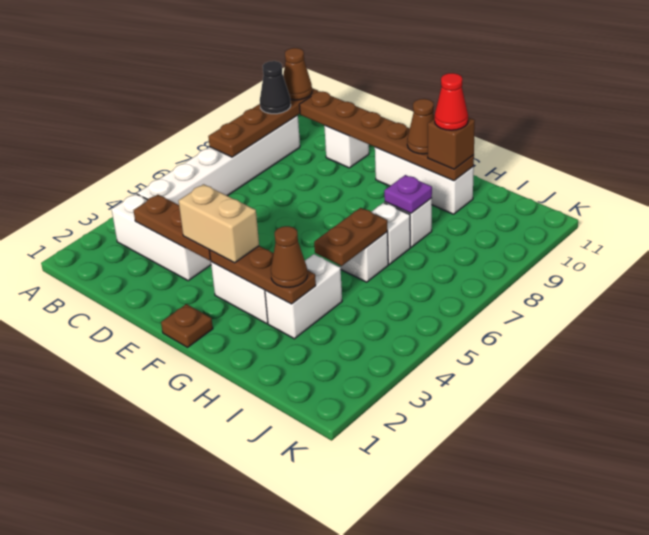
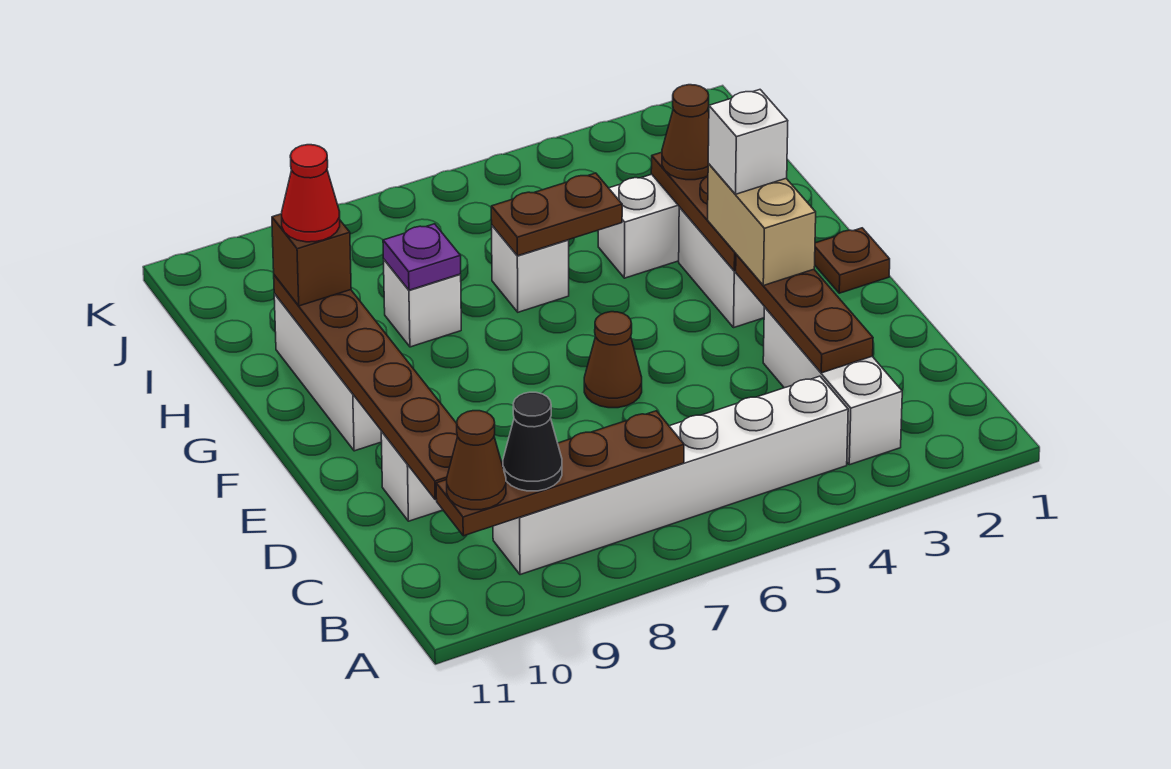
brown 1x1 cone [407,99,435,154] -> brown 1x1 cone moved to [584,312,642,408]
white 1x1 brick [371,203,410,264] -> white 1x1 brick moved to [708,90,788,194]

